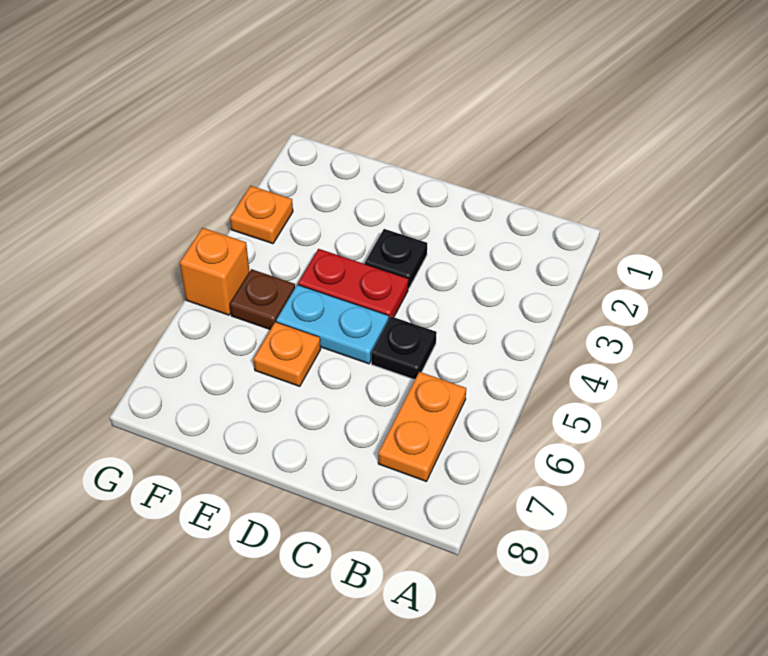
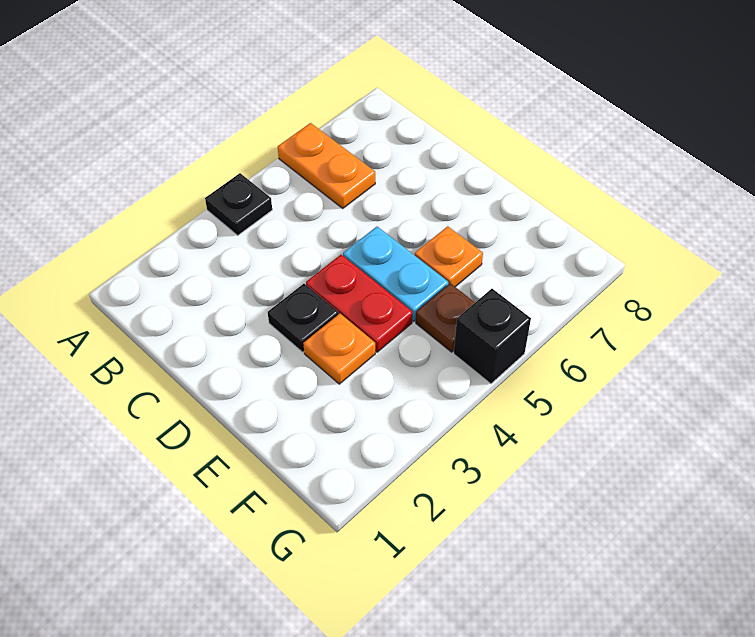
orange 1x2 plate [378,372,466,481] -> orange 1x2 plate turned to [278,123,375,208]
black 1x1 plate [371,316,437,380] -> black 1x1 plate moved to [205,173,272,235]
orange 1x1 plate [230,186,293,244] -> orange 1x1 plate moved to [303,314,375,384]
orange 1x1 brick [180,228,250,315] -> black 1x1 brick [454,289,531,384]

